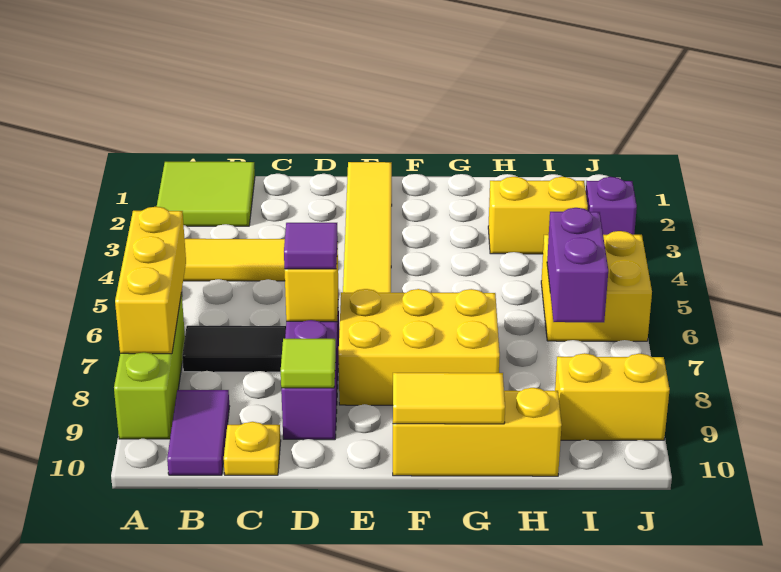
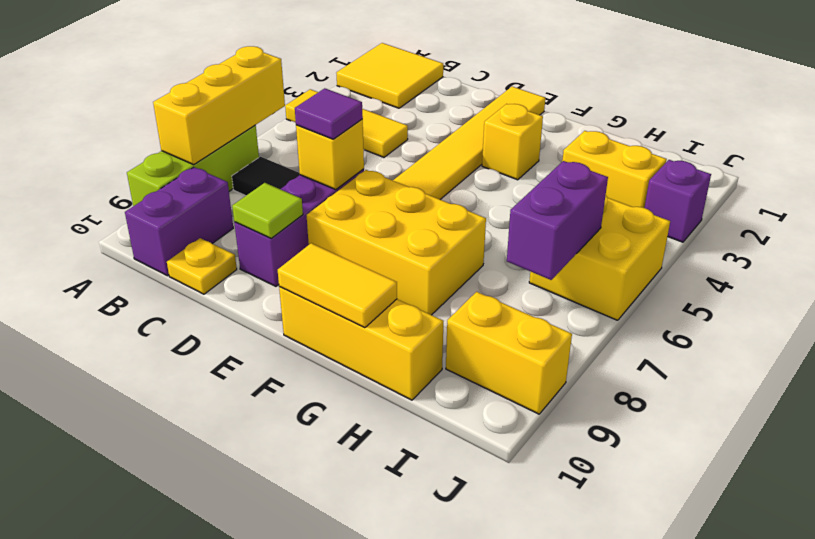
lime 2x2 tile [157,162,255,226] -> yellow 2x2 tile [336,43,443,108]
purple 1x2 tile [167,390,230,475] -> purple 1x2 brick [125,167,233,276]
none -> yellow 1x1 brick [482,104,543,180]

